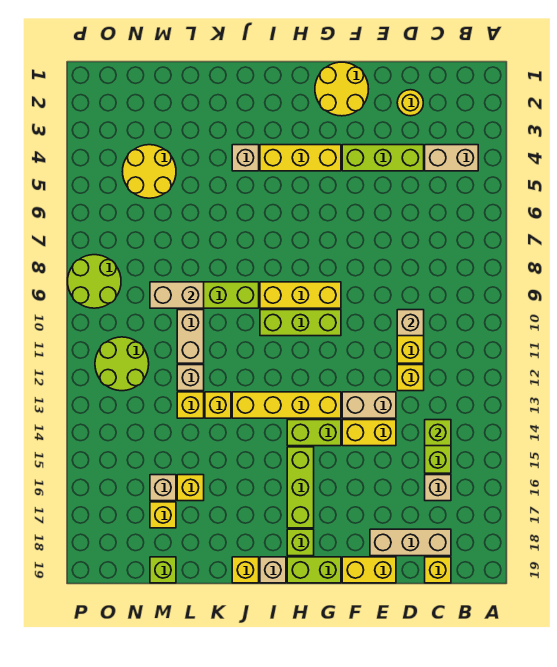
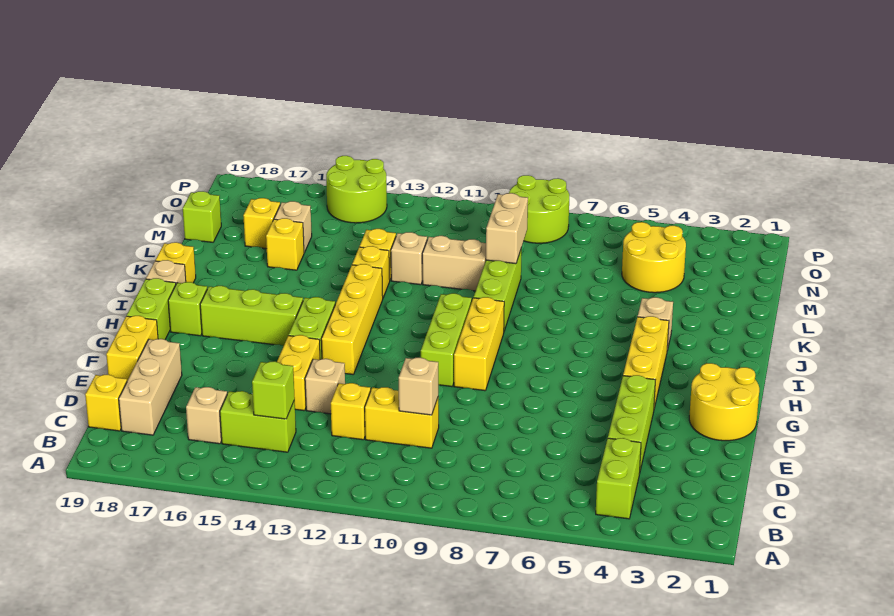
tan 1x2 brick [425,145,478,171] -> lime 1x2 brick [596,438,641,519]
yellow 1x1 round brick [397,90,423,116] -> none
tan 1x2 brick [342,392,396,418] -> tan 1x1 brick [305,359,345,414]
lime 2x2 round brick [95,337,149,391] -> lime 2x2 round brick moved to [326,156,387,223]

